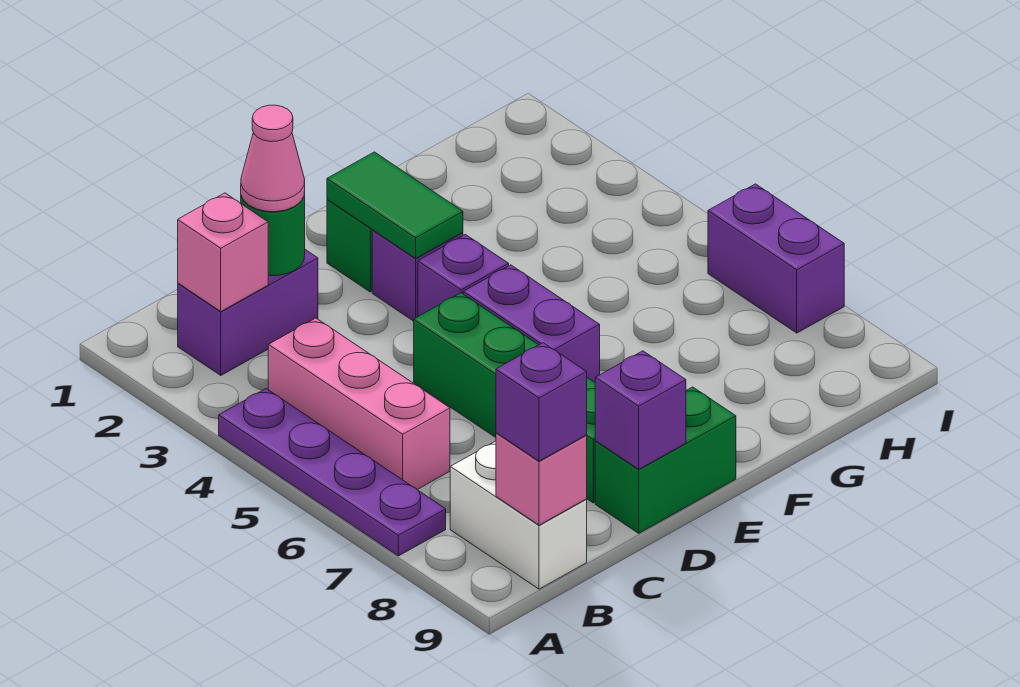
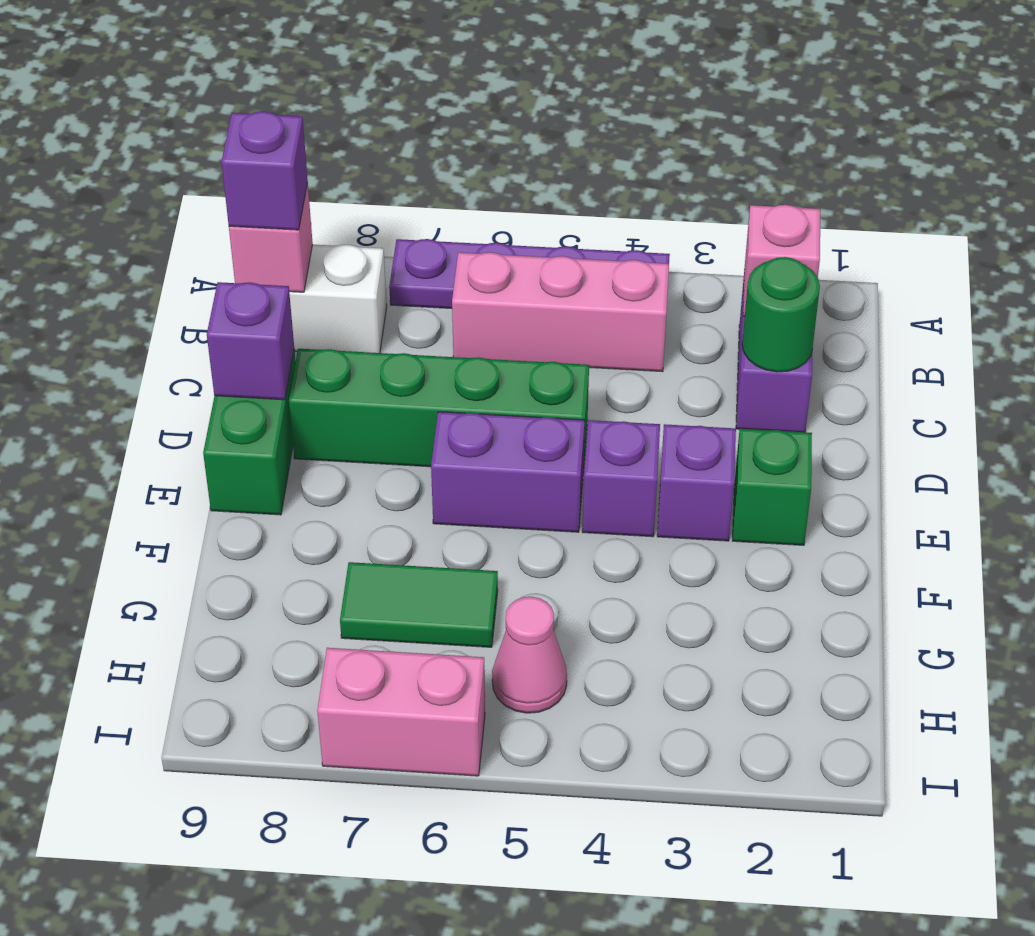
pink 1x1 cone [241,105,305,212] -> pink 1x1 cone moved to [492,597,567,713]
green 1x2 tile [327,152,463,258] -> green 1x2 tile moved to [340,562,498,647]
purple 1x2 brick [708,184,844,333] -> pink 1x2 brick [317,648,485,776]

